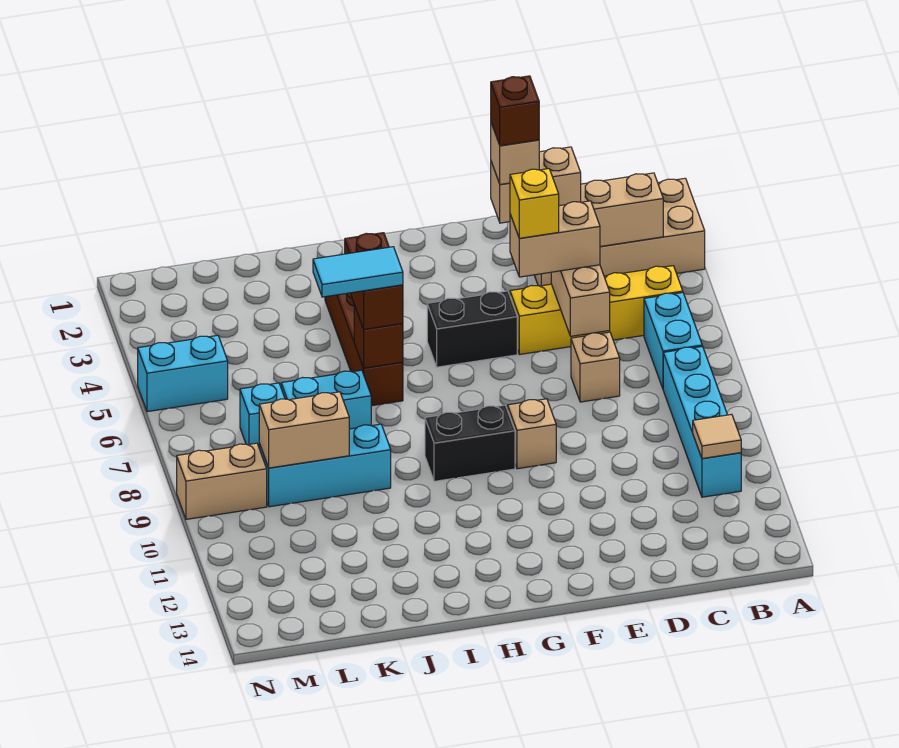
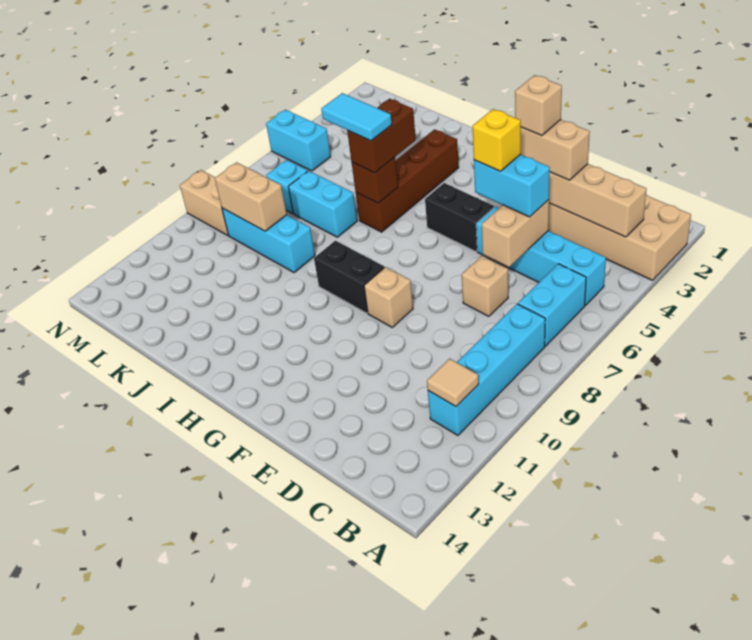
yellow 1x4 brick [510,266,683,354] -> cyan 1x4 brick [476,207,606,305]
tan 1x2 brick [510,201,600,277] -> cyan 1x2 brick [474,154,550,217]
brown 1x1 brick [491,76,539,146] -> none

